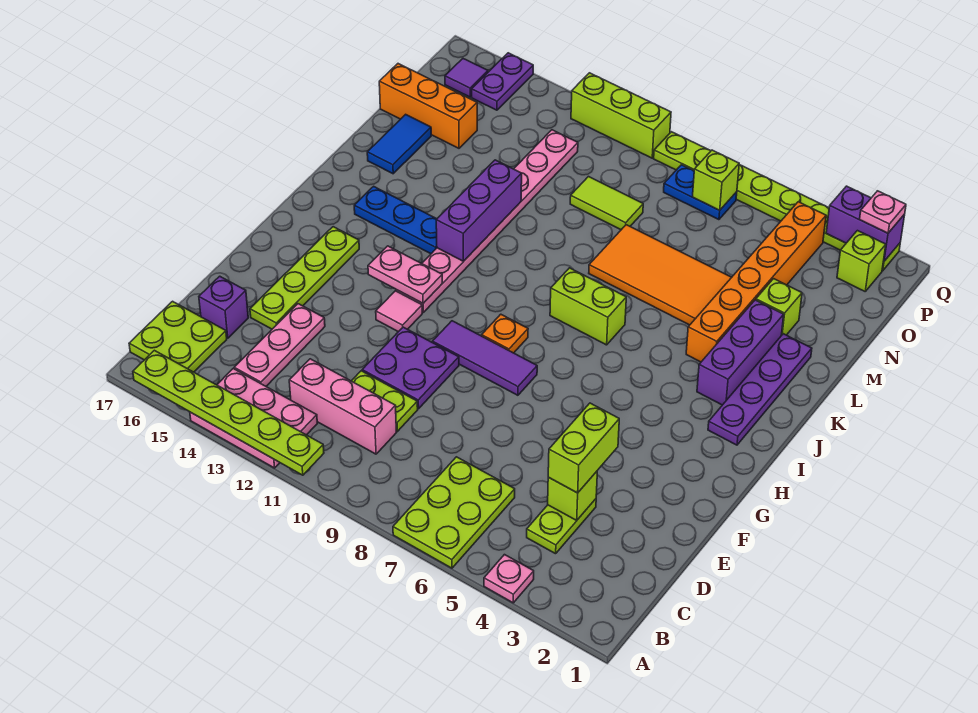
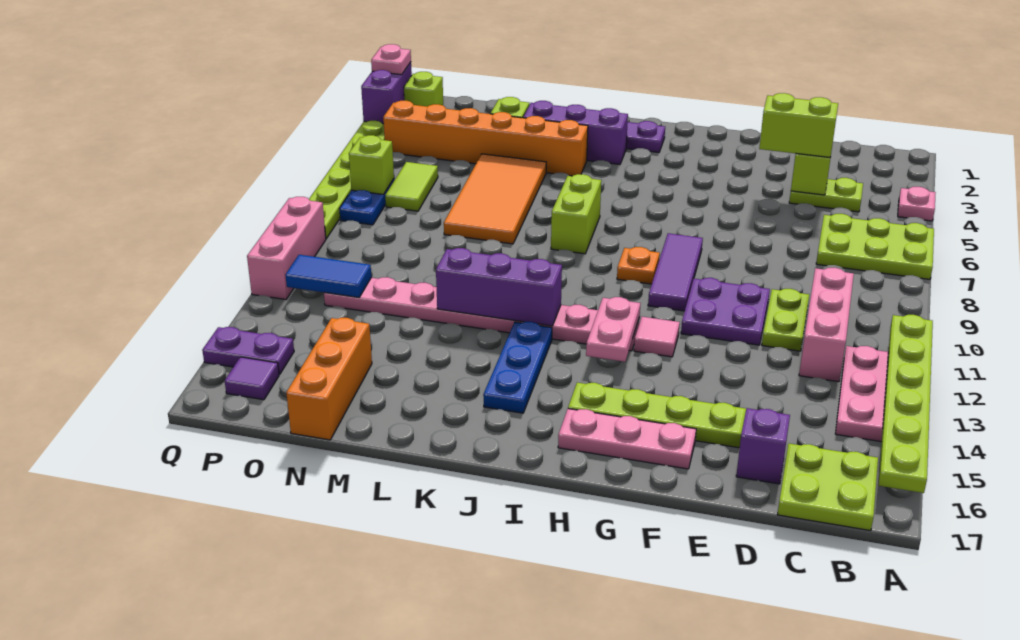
pink 1x3 plate [234,304,325,386] -> pink 1x3 plate moved to [558,409,696,469]
blue 1x2 tile [367,114,431,174] -> blue 1x2 tile moved to [285,255,371,297]
lime 1x2 tile [570,177,643,230] -> lime 1x2 tile moved to [385,162,438,211]
lime 1x3 brick [571,73,671,158] -> pink 1x3 brick [247,197,326,299]

